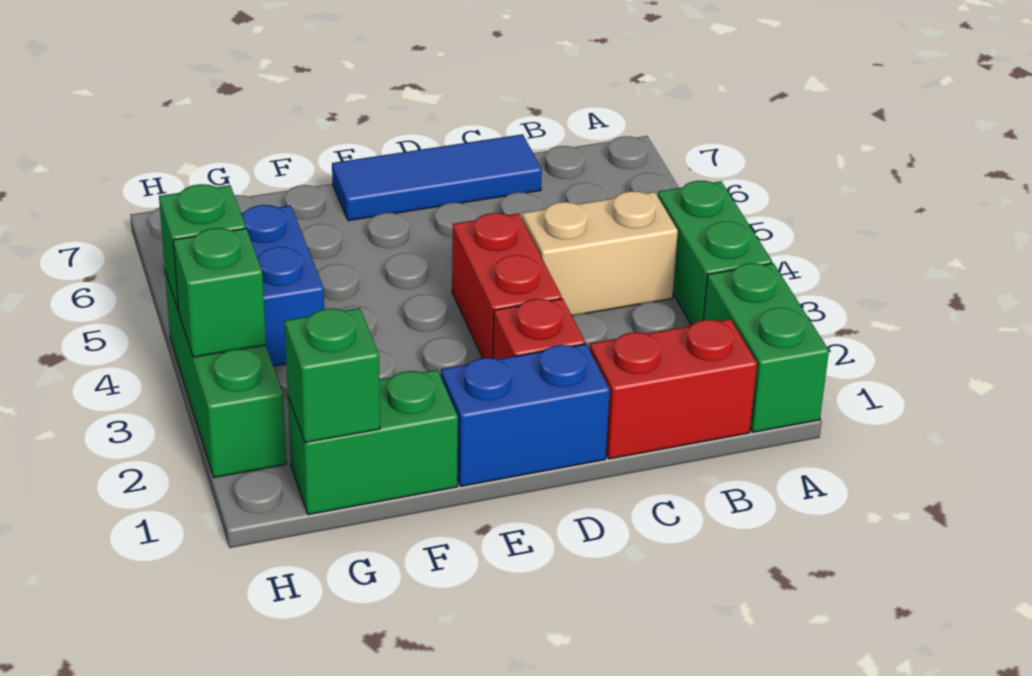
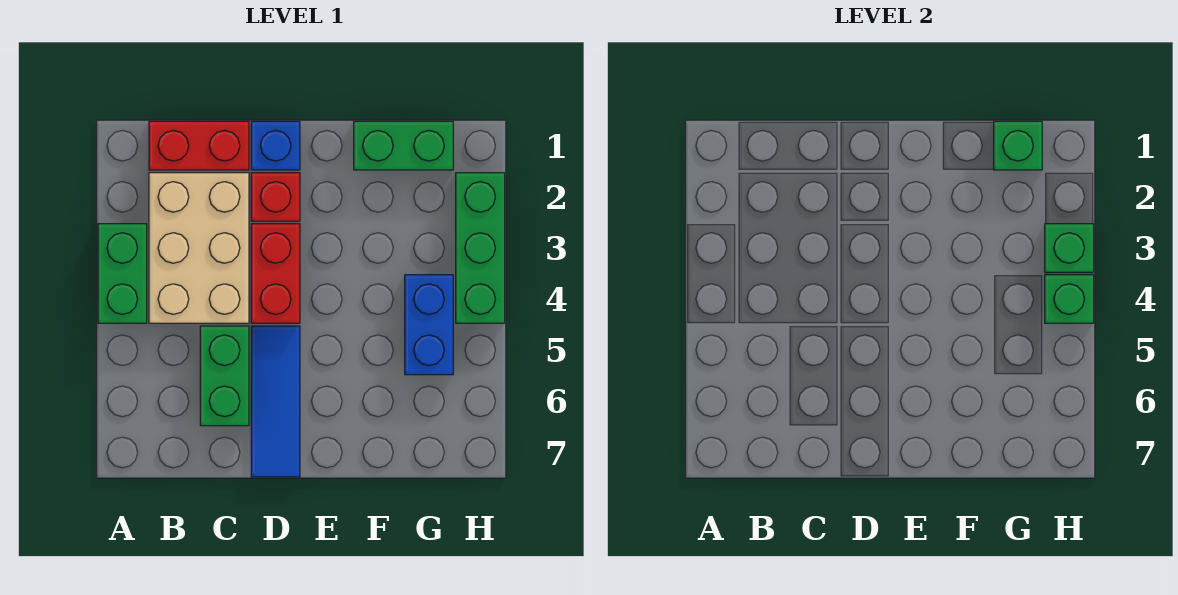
green 1x2 brick [704,263,829,432] -> green 1x2 brick moved to [200,326,249,426]
tan 1x2 brick [522,191,678,316] -> tan 2x3 brick [149,173,249,323]
blue 1x3 tile [332,134,542,221] -> blue 1x3 tile turned to [251,326,300,477]
blue 1x2 brick [441,344,610,486] -> blue 1x1 brick [251,121,300,170]

